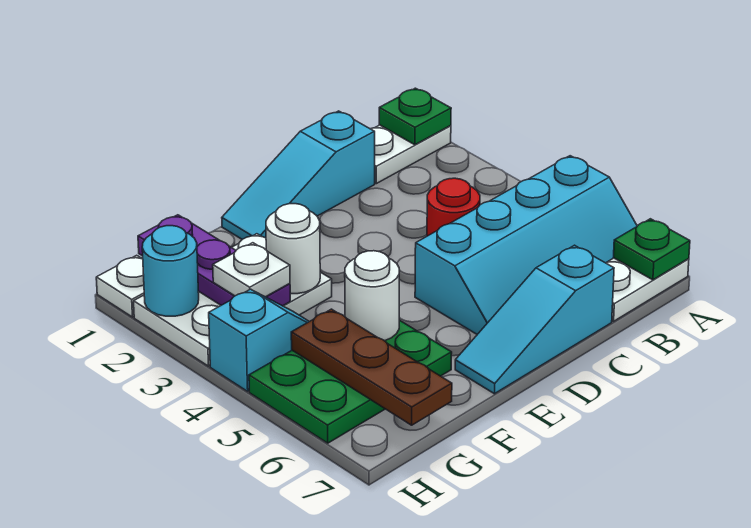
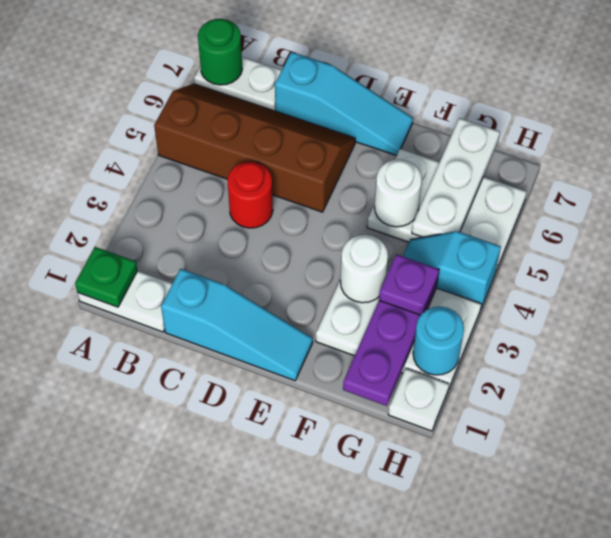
cyan 2x4 slope [415,156,637,334] -> brown 2x4 slope [154,84,355,212]
green 1x1 plate [614,219,690,280] -> green 1x1 round brick [198,19,242,85]
green 2x3 plate [249,320,452,443] -> white 2x3 plate [367,149,527,271]
white 1x1 plate [213,243,290,297] -> purple 1x1 plate [379,254,439,315]
brown 1x3 plate [291,309,452,425] -> white 1x3 plate [412,118,500,237]

